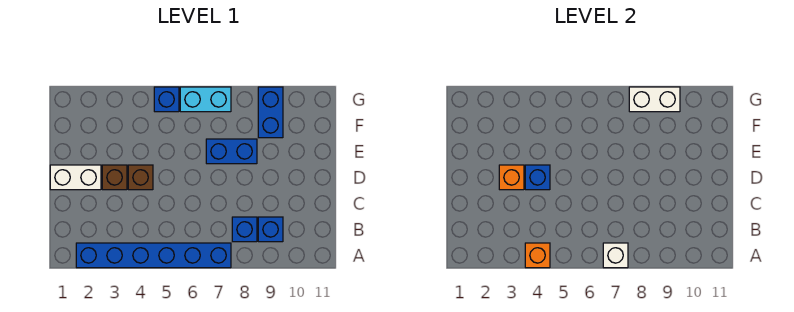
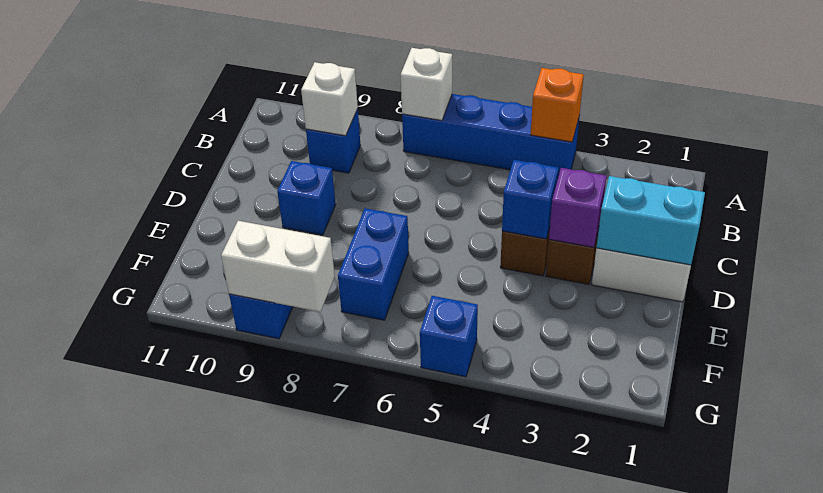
blue 1x6 brick [76,243,231,268] -> blue 1x4 brick [402,94,580,177]
blue 1x1 brick [232,217,257,242] -> blue 1x1 brick moved to [277,161,336,235]
none -> white 1x1 brick [301,62,358,136]
orange 1x1 brick [499,165,524,190] -> purple 1x1 brick [549,168,607,247]
blue 1x2 brick [206,139,257,164] -> blue 1x2 brick turned to [338,208,409,320]
cyan 1x2 brick [180,87,231,112] -> cyan 1x2 brick moved to [596,176,705,265]

